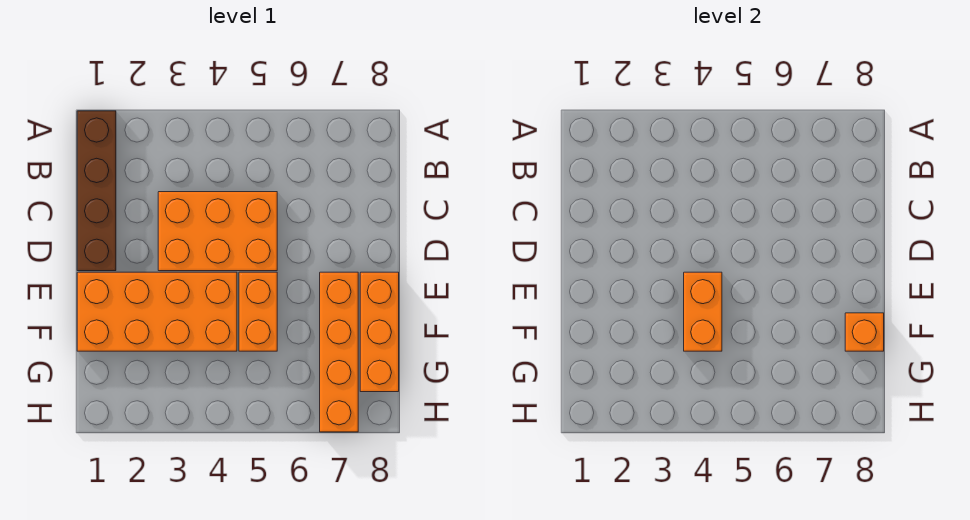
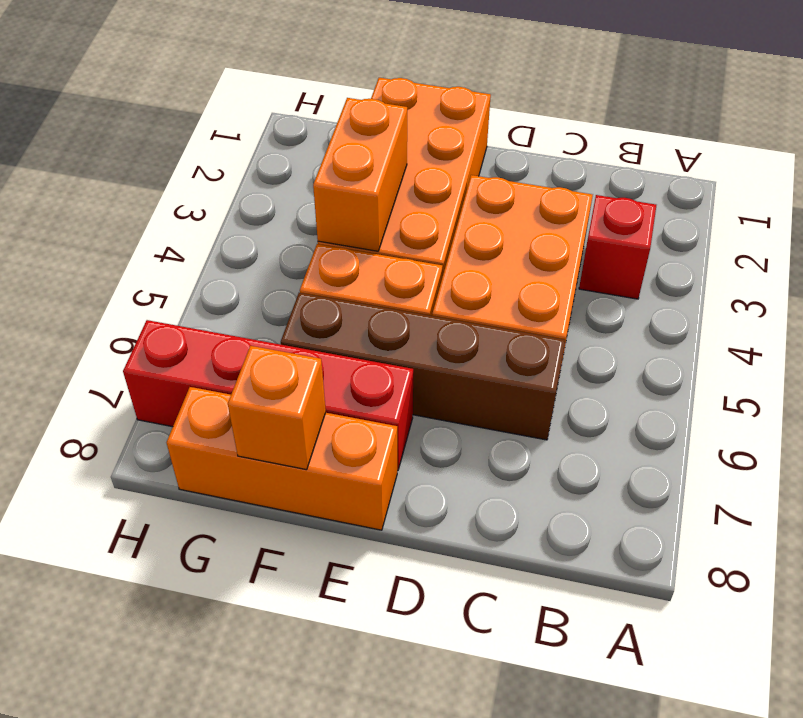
brown 1x4 brick [77,111,116,271] -> brown 1x4 brick moved to [281,293,565,440]
none -> red 1x1 brick [579,195,656,299]
orange 1x2 brick [684,272,722,351] -> orange 1x2 brick turned to [313,98,407,251]
orange 1x4 brick [320,272,358,432] -> red 1x4 brick [123,320,413,471]

